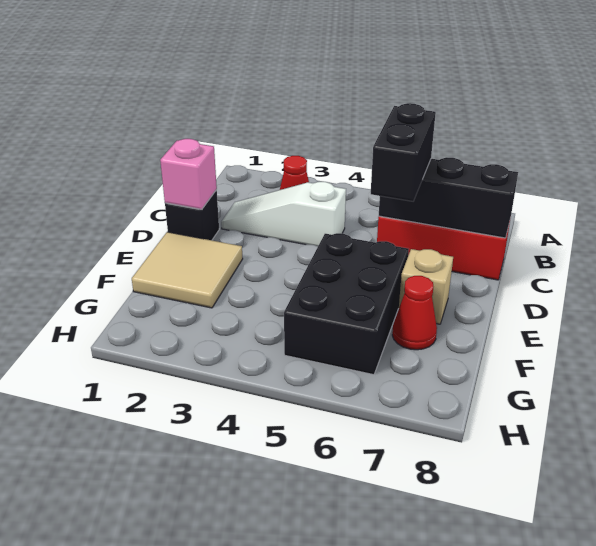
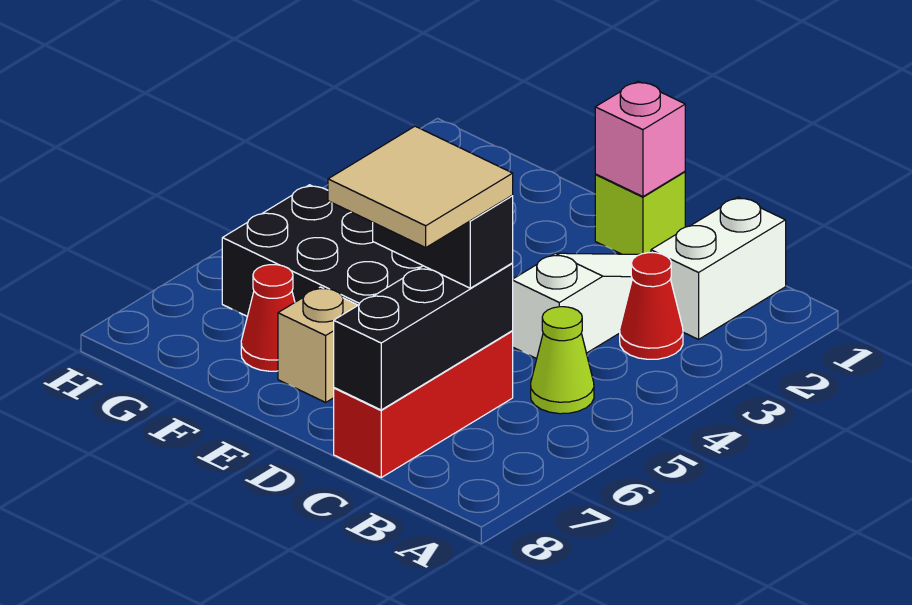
none -> white 1x2 brick [651,197,786,339]
none -> lime 1x1 cone [531,307,594,414]
black 1x1 brick [165,190,219,240] -> lime 1x1 brick [595,172,685,254]
tan 2x2 tile [132,232,243,308] -> tan 2x2 tile moved to [328,126,513,247]

